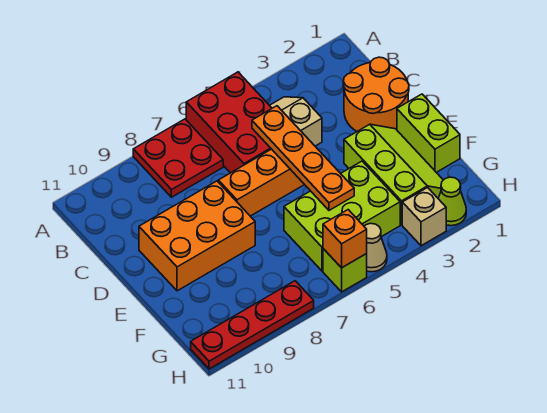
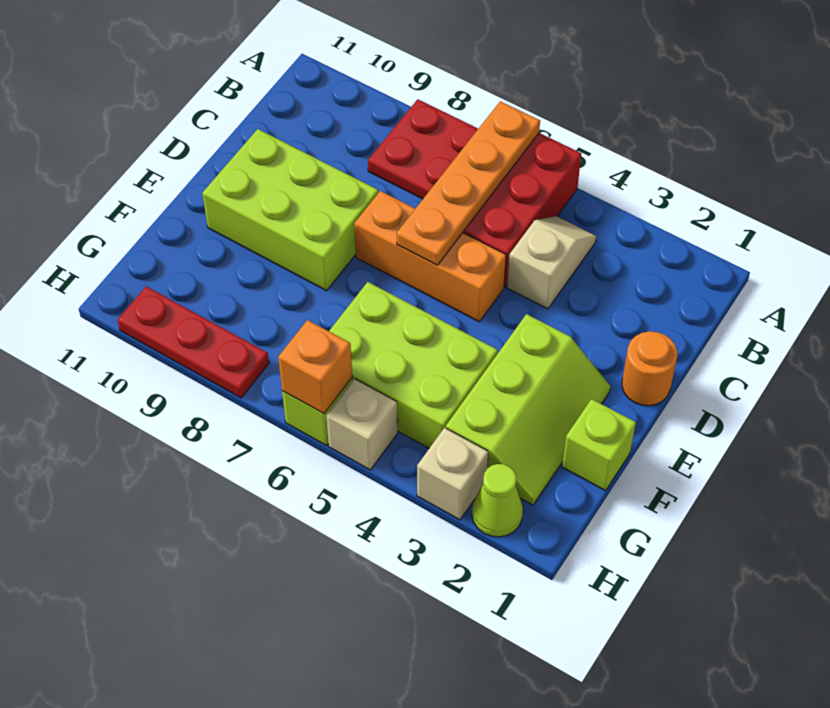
orange 2x2 round brick [343,57,409,131] -> orange 1x1 round brick [622,331,677,406]
orange 1x4 plate [252,106,354,210] -> orange 1x4 plate moved to [396,101,540,265]
orange 2x3 brick [139,181,255,291] -> lime 2x3 brick [202,129,378,290]
lime 1x2 brick [397,94,460,172] -> lime 1x1 brick [562,399,636,491]
tan 1x1 cone [364,223,387,272] -> tan 1x1 brick [326,379,397,470]
red 1x4 plate [191,281,314,369] -> red 1x3 plate [117,286,269,398]

